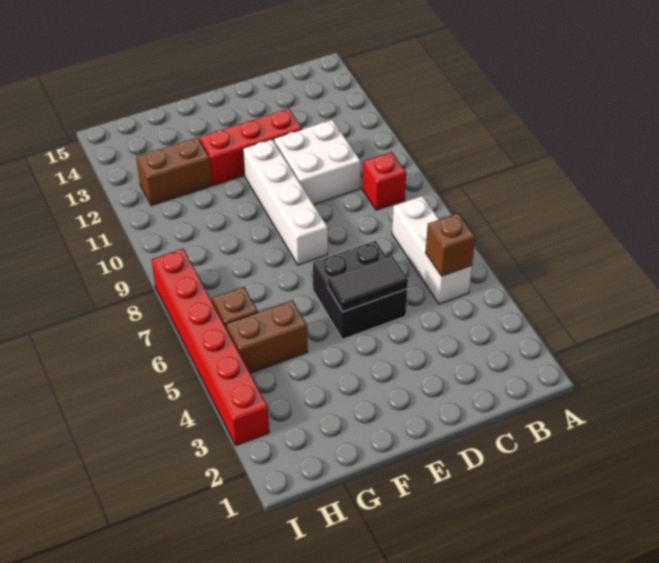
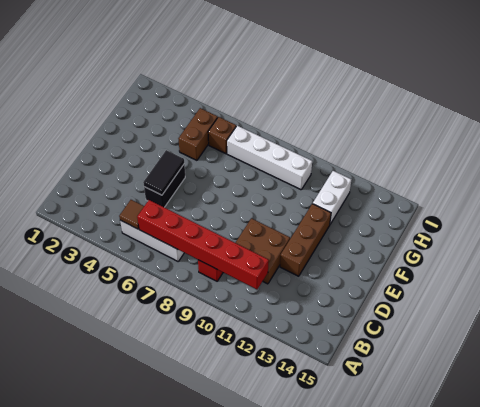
brown 1x1 brick [426,213,475,276] -> brown 1x1 tile [119,200,144,229]
white 2x2 brick [274,120,361,204] -> brown 2x2 brick [235,218,290,284]
black 2x2 brick [313,241,407,339] -> black 1x2 brick [144,164,185,207]
red 1x3 brick [199,109,302,185] -> brown 1x3 brick [280,204,331,276]
white 1x4 brick [243,139,328,265] -> white 1x4 brick moved to [227,126,312,190]
brown 1x2 brick [136,138,212,206] -> white 1x2 brick [312,171,352,224]
red 1x6 brick [152,249,269,445] -> red 1x6 brick moved to [137,200,269,289]

